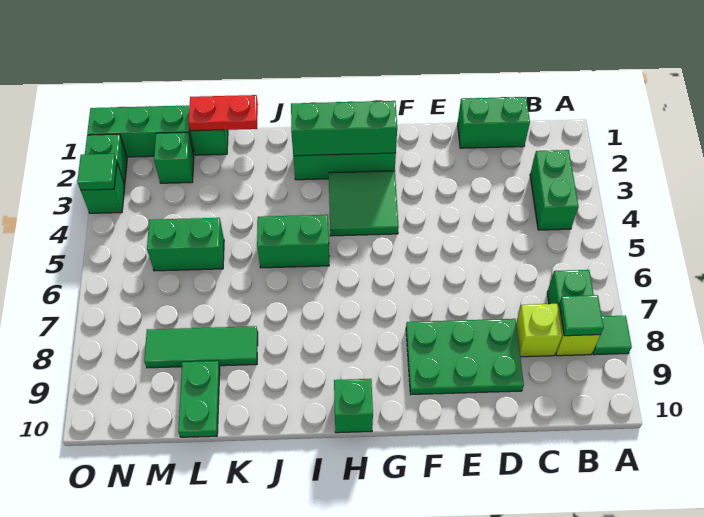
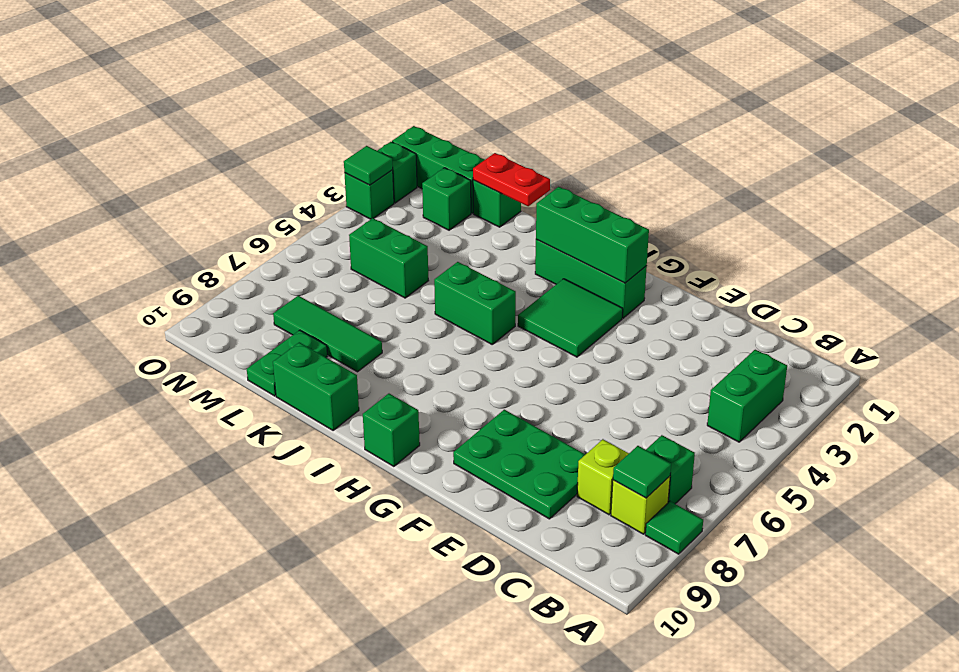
green 1x2 brick [458,97,530,148] -> green 1x2 brick moved to [273,342,359,431]

